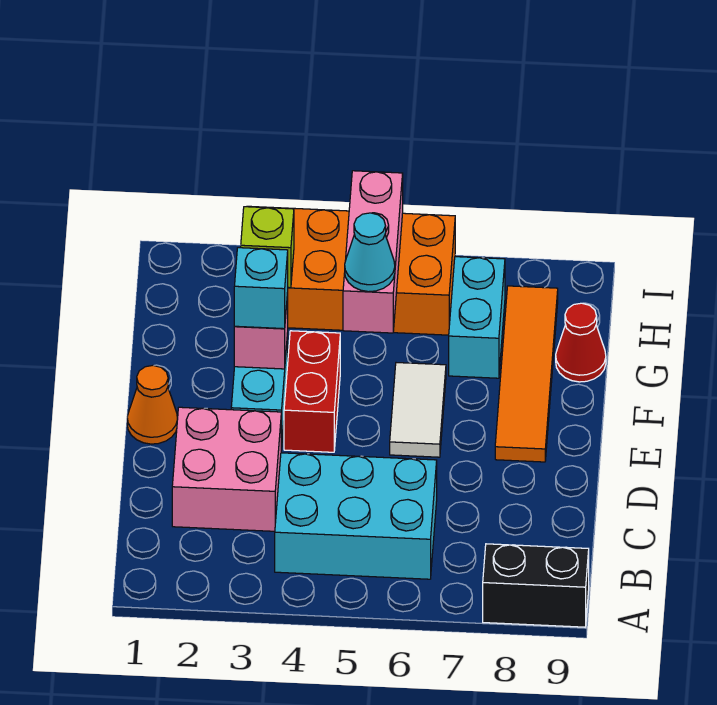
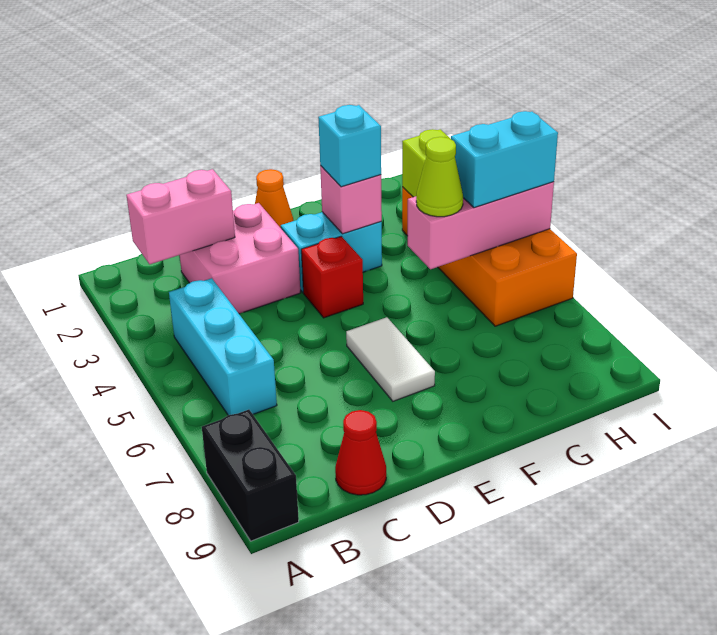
none -> pink 1x2 brick [126,169,235,264]
cyan 2x3 brick [275,453,437,579] -> cyan 1x3 brick [169,278,277,415]
red 1x2 brick [284,331,340,452] -> red 1x1 brick [301,236,363,318]
white 1x2 tile [390,363,446,457] -> white 1x2 tile turned to [346,317,435,401]
orange 1x4 tile [495,286,558,462] -> none
cyan 1x1 cone [345,213,395,292] -> lime 1x1 cone [416,137,463,217]
cyan 1x2 brick [449,257,505,378] -> cyan 1x2 brick moved to [451,111,558,208]
red 1x1 cone [556,303,606,382] -> red 1x1 cone moved to [335,410,386,495]

